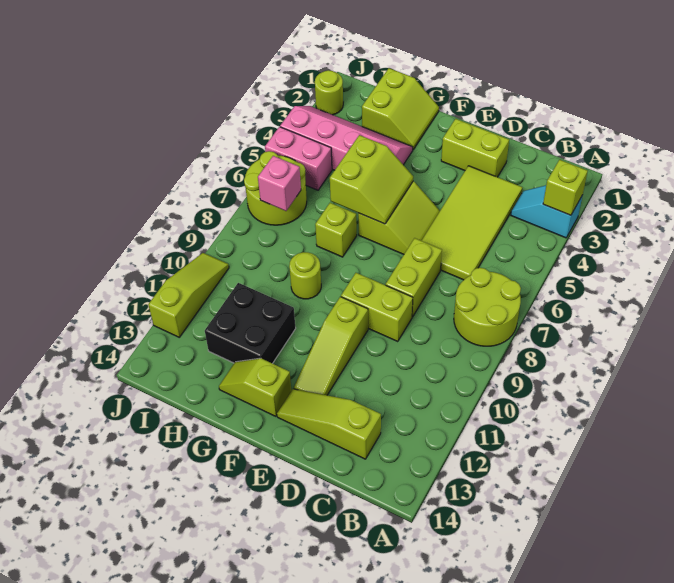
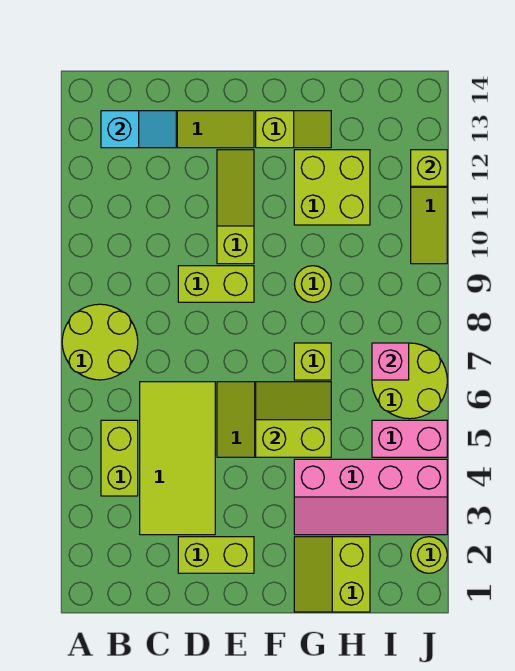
cyan 1x2 slope [511,185,582,238] -> cyan 1x2 slope moved to [101,111,176,148]
lime 1x1 brick [543,160,588,215] -> lime 1x1 brick moved to [411,150,447,186]
lime 1x2 brick [386,238,442,317] -> lime 1x2 brick moved to [101,420,138,496]
lime 2x2 slope [330,135,413,224] -> lime 2x2 slope turned to [256,382,331,457]
black 2x2 brick [205,283,296,364] -> lime 2x2 brick [294,150,370,225]

